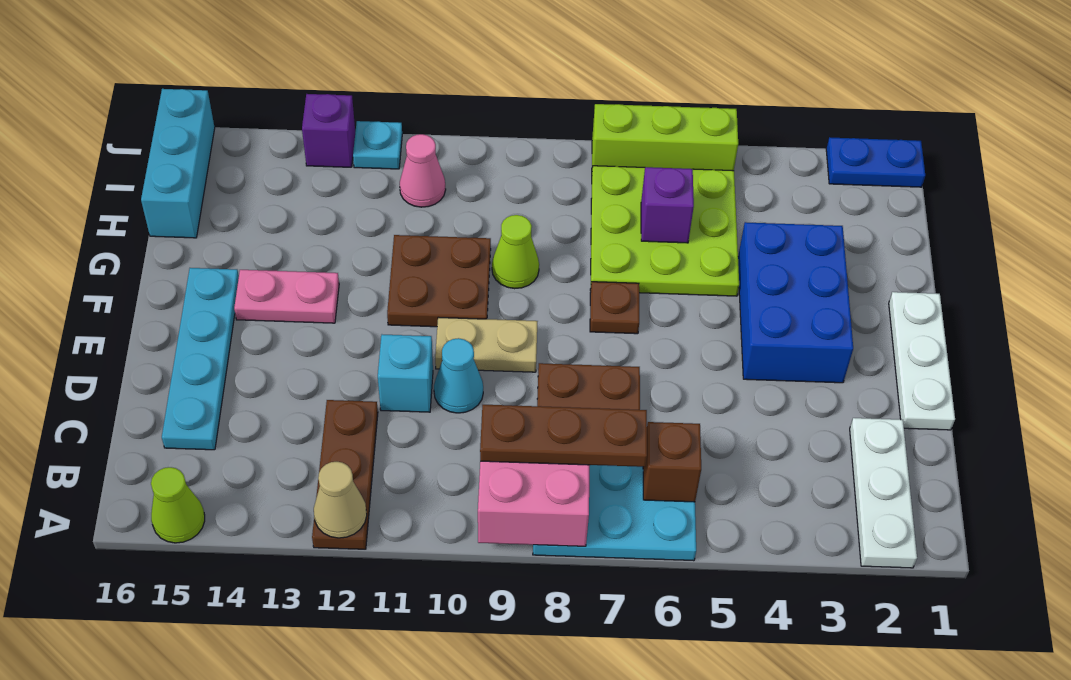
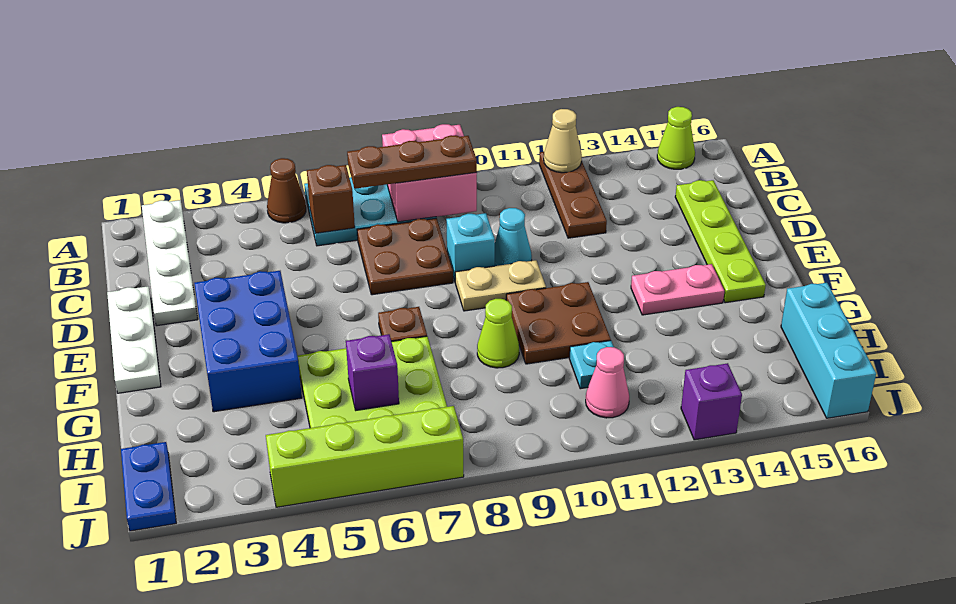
white 1x3 plate [850,418,917,568] -> white 1x4 plate [142,200,198,326]
none -> brown 1x1 cone [267,158,306,223]
cyan 1x4 plate [162,268,239,450] -> lime 1x4 plate [675,180,766,303]
cyan 1x1 brick [378,335,433,412] -> cyan 1x1 brick moved to [446,213,495,281]
blue 1x2 plate [826,137,925,187] -> blue 1x2 plate turned to [121,442,176,531]
lime 1x3 brick [592,104,738,171] -> lime 1x4 brick [266,406,464,507]
cyan 1x1 plate [353,121,402,169] -> cyan 1x1 plate moved to [569,341,614,389]

